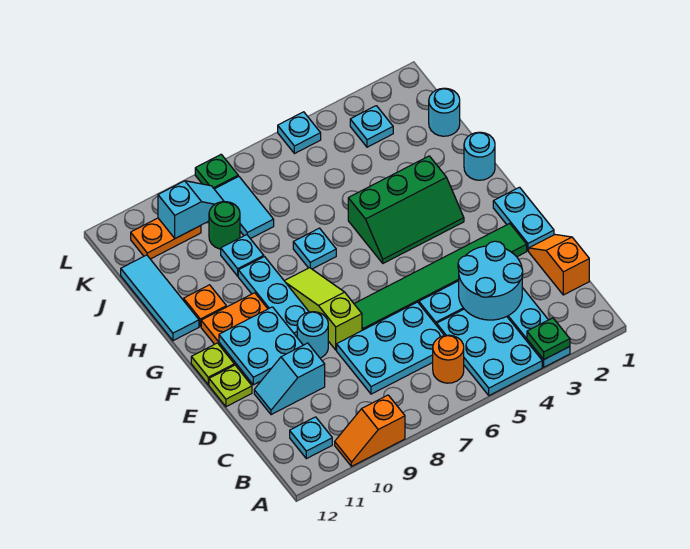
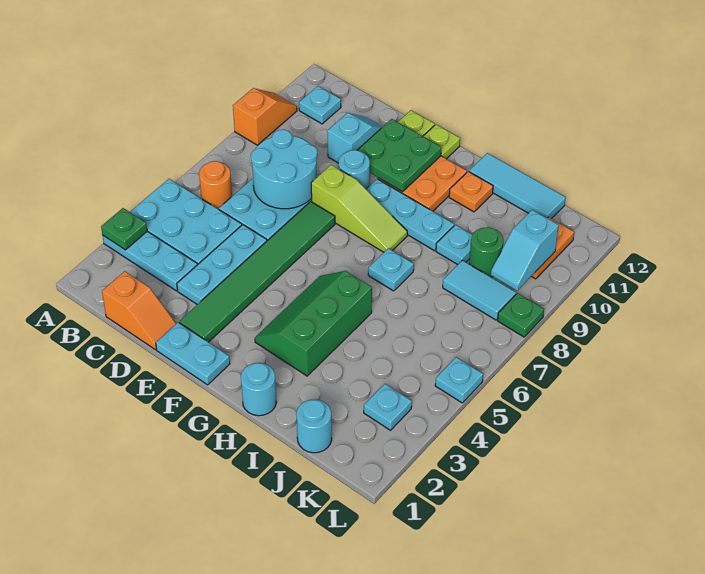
cyan 2x2 round brick [458,241,523,320] -> cyan 2x2 round brick moved to [251,130,317,209]
cyan 2x2 plate [219,307,303,385] -> green 2x2 plate [357,119,442,192]

